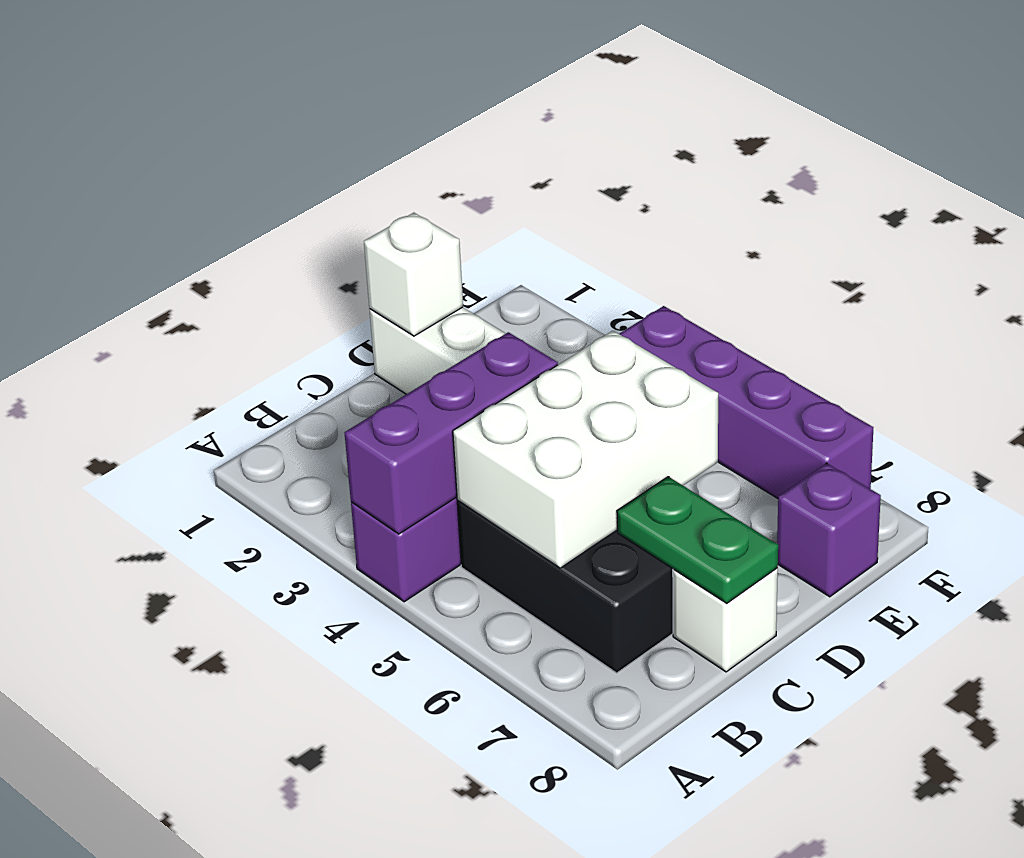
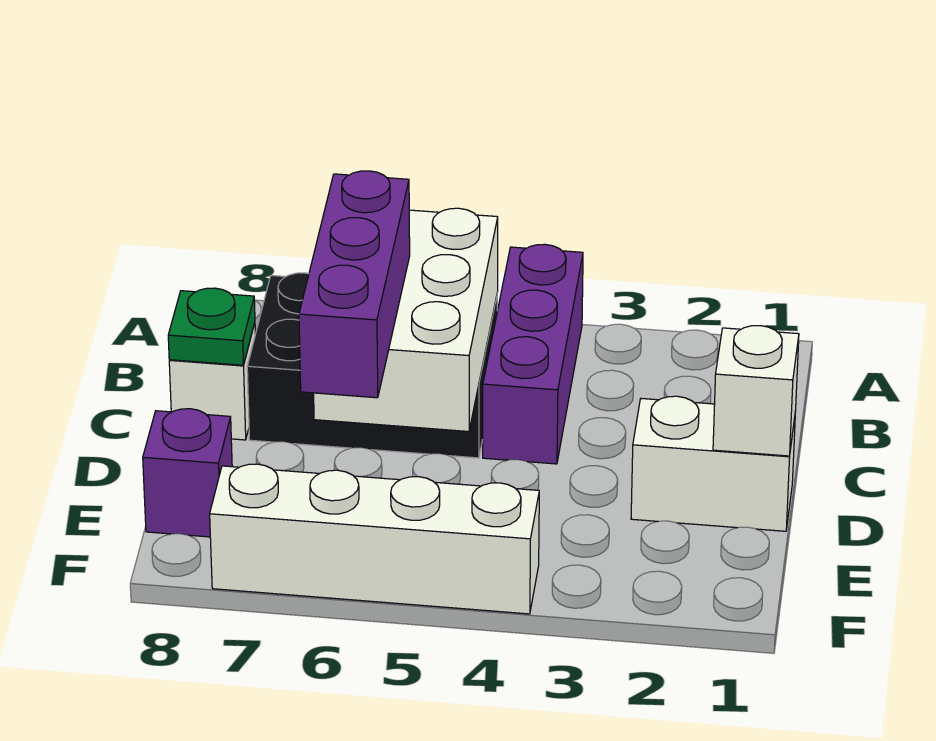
purple 1x3 brick [344,332,558,534] -> purple 1x3 brick moved to [299,171,410,398]
green 1x2 plate [617,477,778,603] -> green 1x1 plate [168,288,255,365]
purple 1x4 brick [620,306,873,498] -> white 1x4 brick [210,464,539,614]

